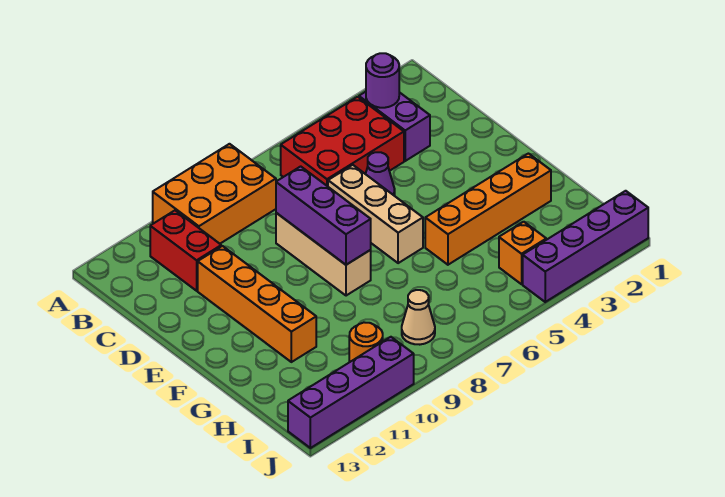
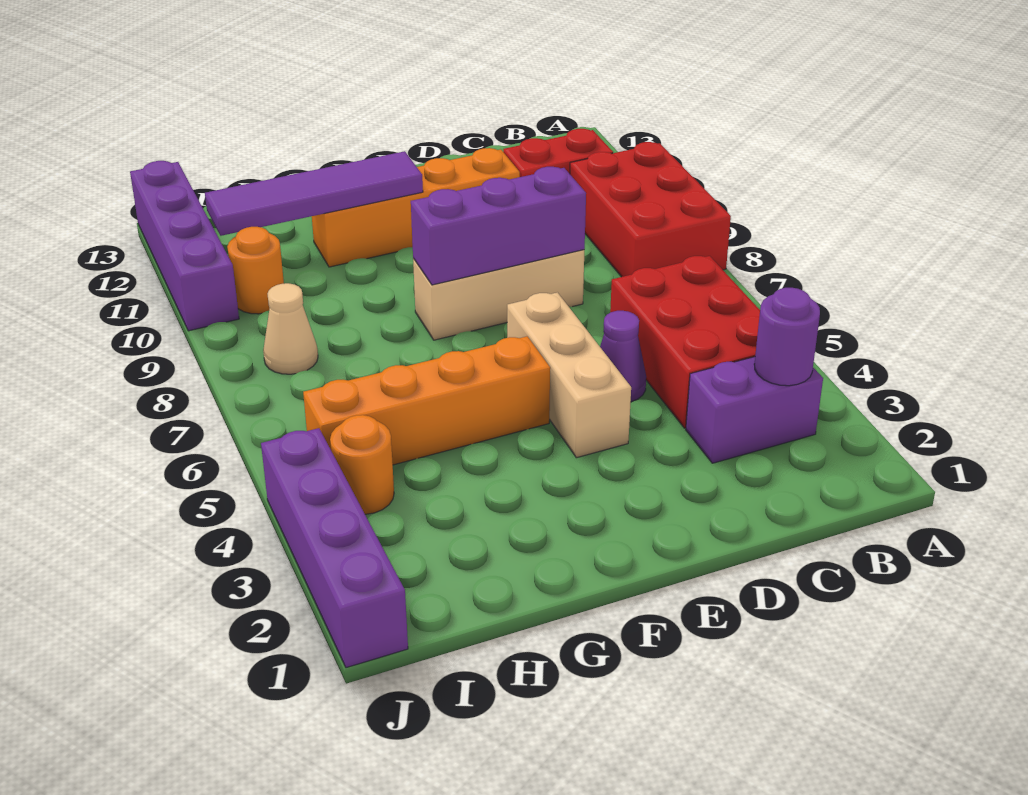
orange 2x3 brick [153,144,276,244] -> red 2x3 brick [570,142,731,277]
tan 1x3 brick [328,165,423,263] -> tan 1x3 brick turned to [507,292,631,458]
none -> purple 1x4 tile [205,151,423,236]
orange 1x4 brick [425,154,551,265] -> orange 1x4 brick turned to [303,336,550,465]
orange 1x1 brick [499,222,546,284] -> orange 1x1 round brick [330,415,394,514]

